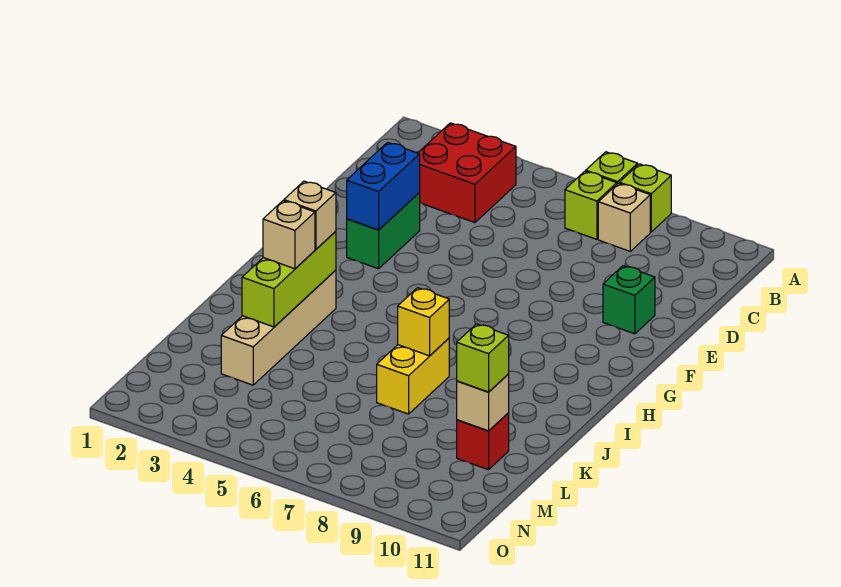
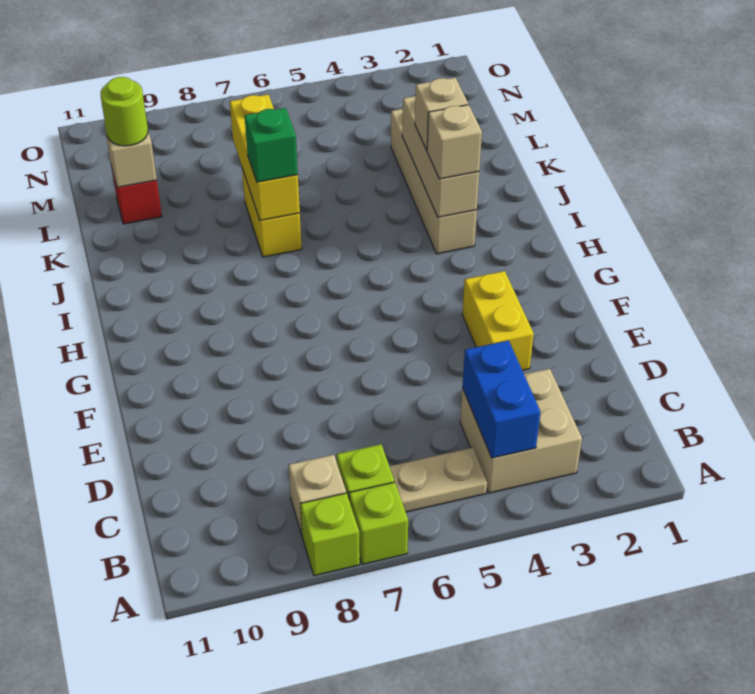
red 2x2 brick [418,123,516,223] -> tan 2x2 brick [460,369,582,493]
none -> tan 1x2 plate [389,448,487,512]
green 1x2 brick [347,193,420,269] -> yellow 1x2 brick [462,271,534,370]
blue 1x2 brick [347,142,420,230] -> blue 1x2 brick moved to [462,340,540,458]
green 1x1 brick [603,266,655,334] -> green 1x1 brick moved to [245,108,298,182]
lime 1x3 brick [242,231,336,327] -> tan 1x3 brick [402,96,479,217]
yellow 1x1 brick [398,288,449,356] -> yellow 1x3 brick [230,95,300,221]
lime 1x1 brick [457,324,509,392] -> lime 1x1 round brick [101,77,148,146]

